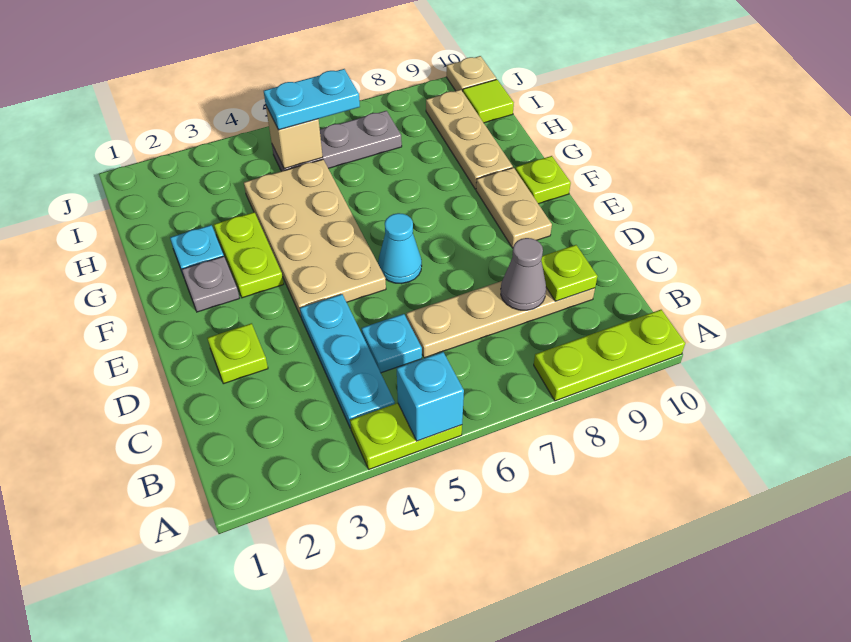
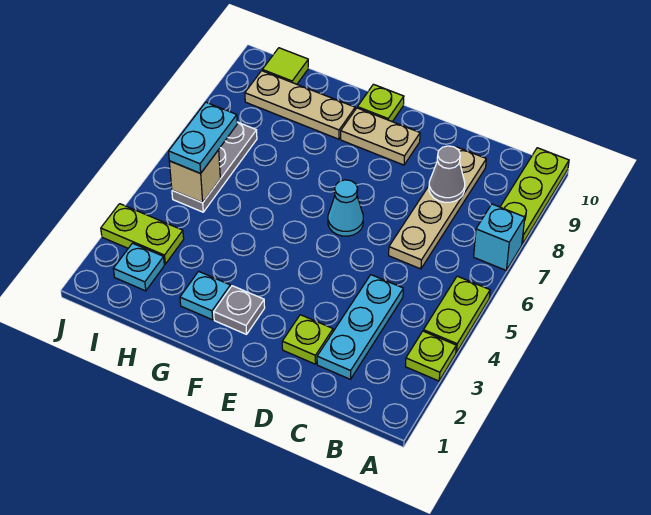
cyan 1x1 brick [397,352,464,441] -> cyan 1x1 brick moved to [474,204,525,270]
cyan 1x3 plate [300,294,395,428] -> cyan 1x3 plate turned to [317,275,403,379]
cyan 1x1 plate [361,314,422,373] -> cyan 1x1 plate moved to [114,243,164,291]
lime 1x1 plate [541,245,598,301] -> lime 1x1 plate moved to [405,331,456,381]
tan 2x4 plate [244,159,386,316] -> none
lime 1x2 plate [214,212,284,298] -> lime 1x2 plate moved to [101,204,184,264]
tan 1x1 plate [447,56,496,91] -> none

